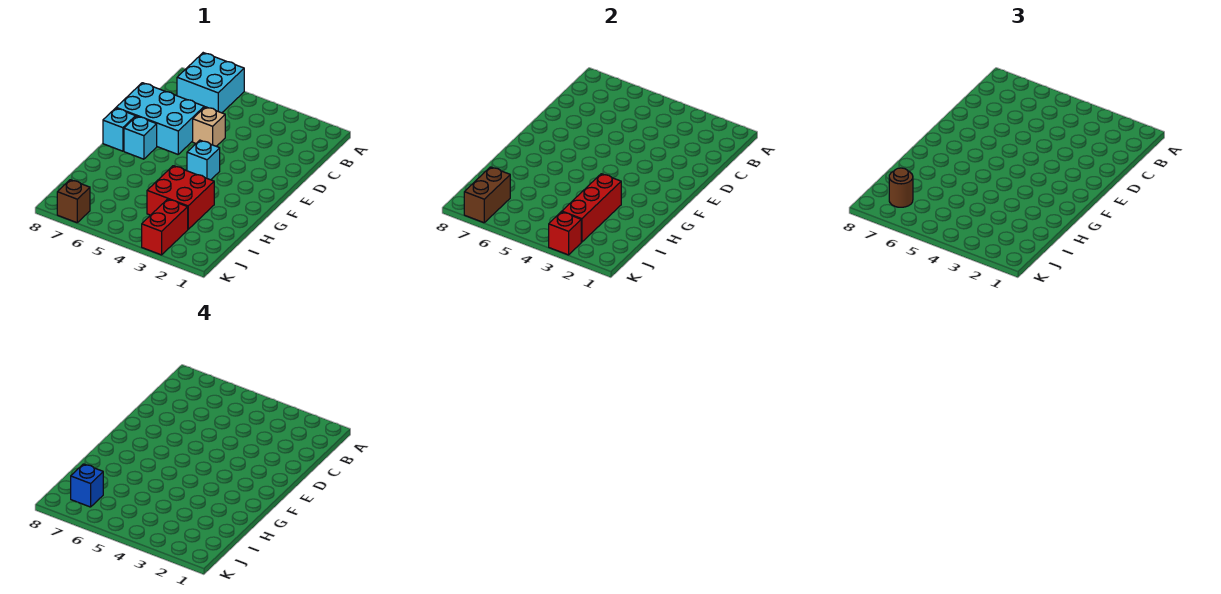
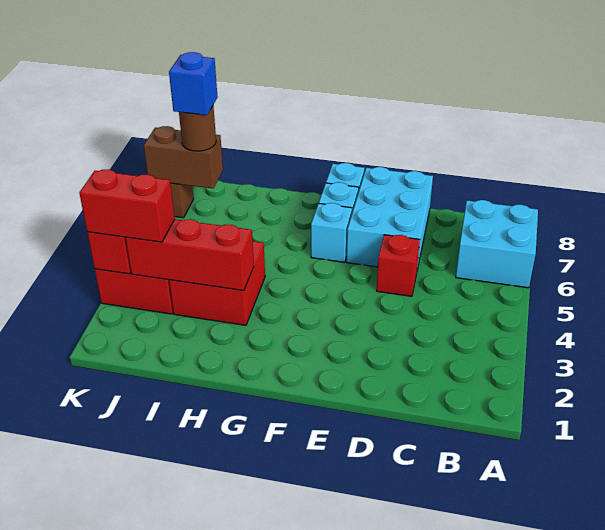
tan 1x1 brick [193,107,225,146] -> red 1x1 brick [377,235,420,296]
cyan 1x1 brick [187,140,220,180] -> cyan 1x1 brick moved to [311,203,352,262]
none -> red 1x2 brick [79,170,175,242]

